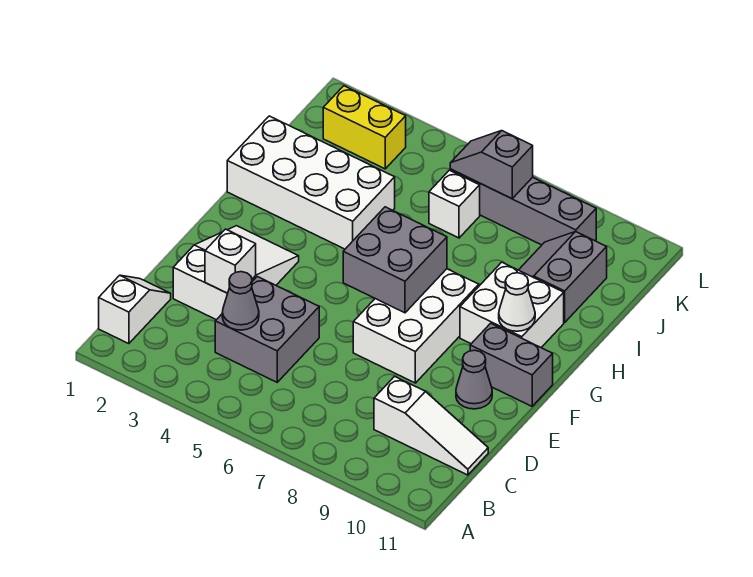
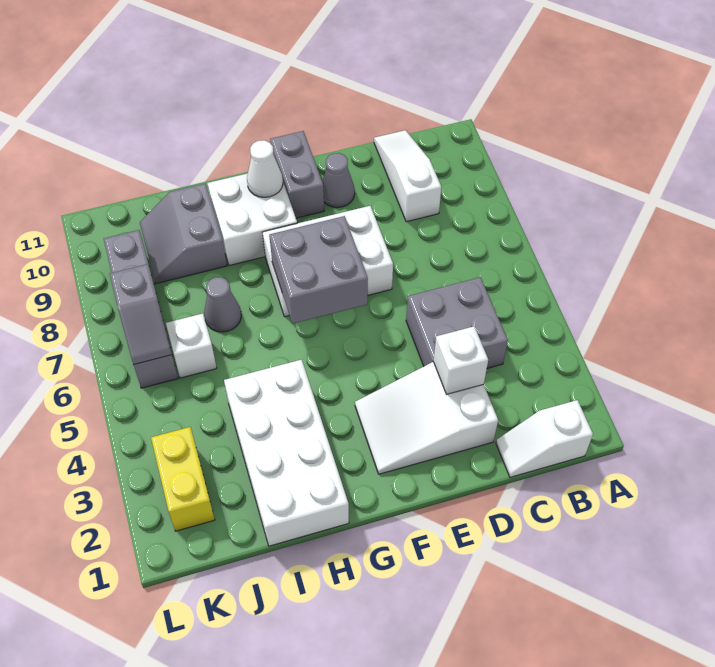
grey 1x1 cone [222,272,259,330] -> grey 1x1 cone moved to [204,277,241,332]
grey 2x2 slope [519,232,607,322] -> grey 2x2 slope turned to [140,184,227,284]

